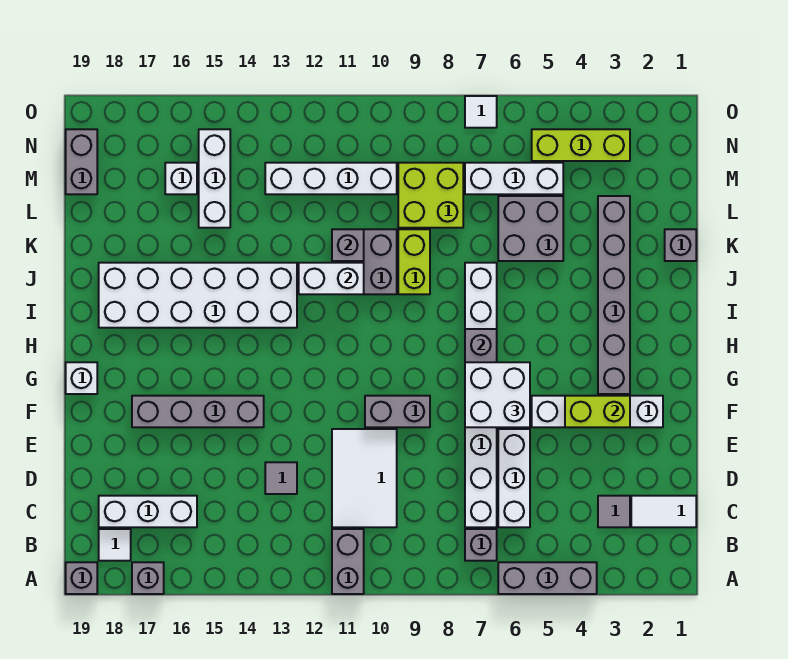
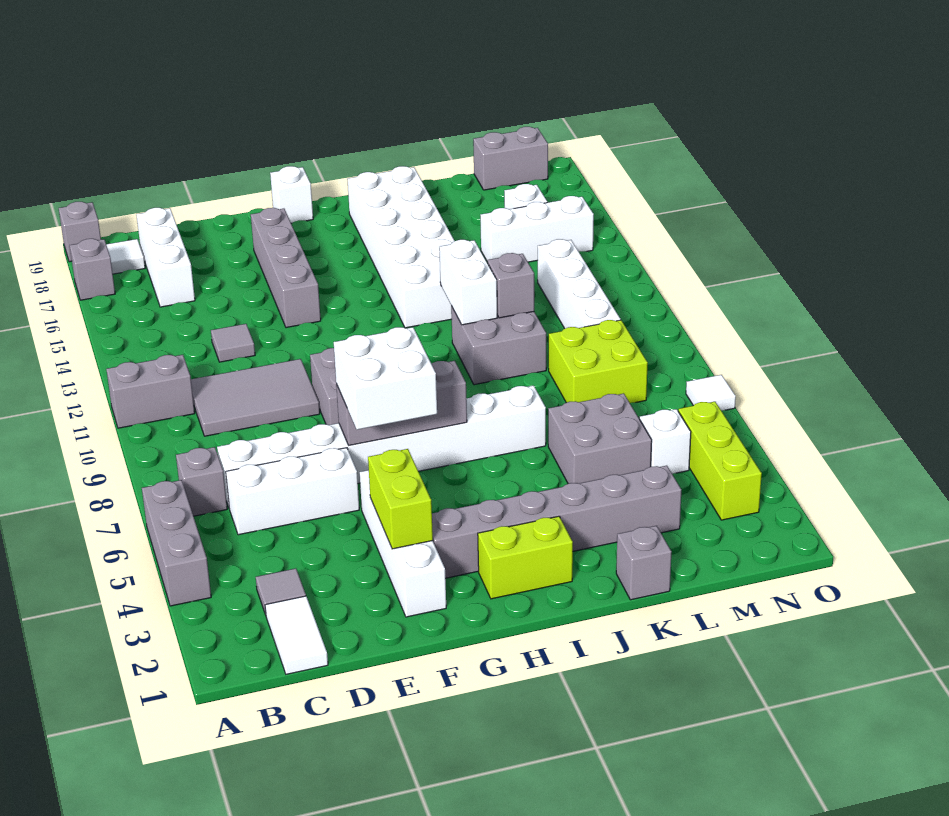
white 2x3 tile [332,429,397,527] -> grey 2x3 tile [191,359,320,436]
lime 1x2 brick [398,229,430,294] -> lime 1x2 brick moved to [478,516,573,599]
white 1x3 brick [465,163,563,194] -> white 1x1 brick [640,409,691,474]

